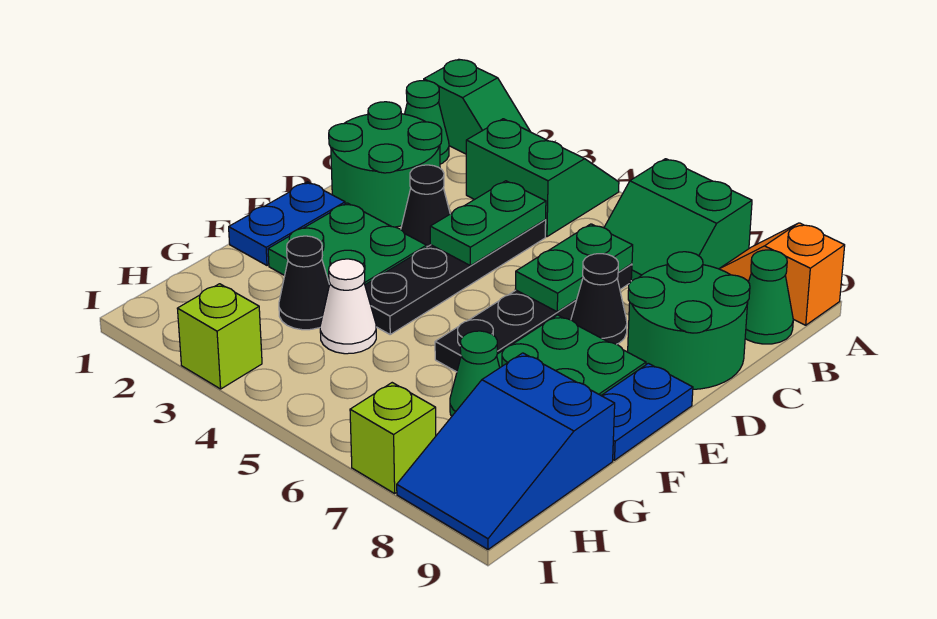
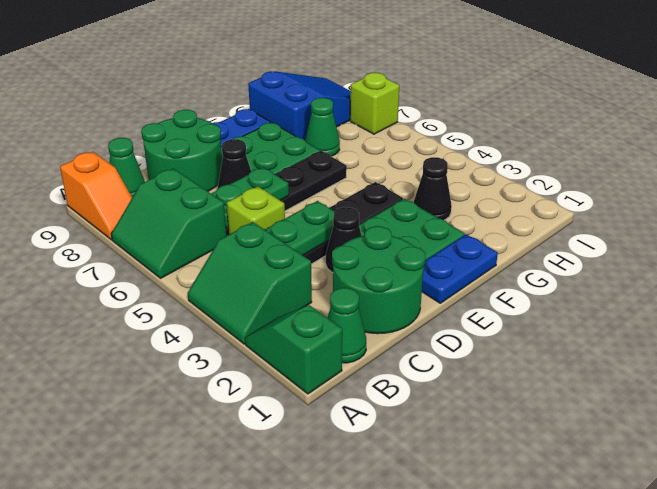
green 2x2 slope [604,159,752,281] -> green 2x2 slope turned to [111,169,226,278]
white 1x1 cone [320,259,376,354] -> none
lime 1x1 brick [177,284,262,389] -> lime 1x1 brick moved to [227,186,285,234]

